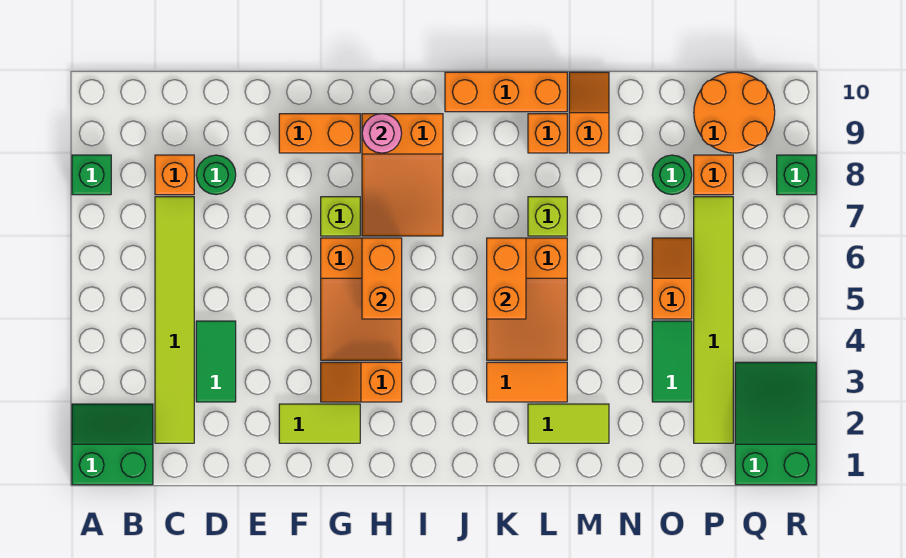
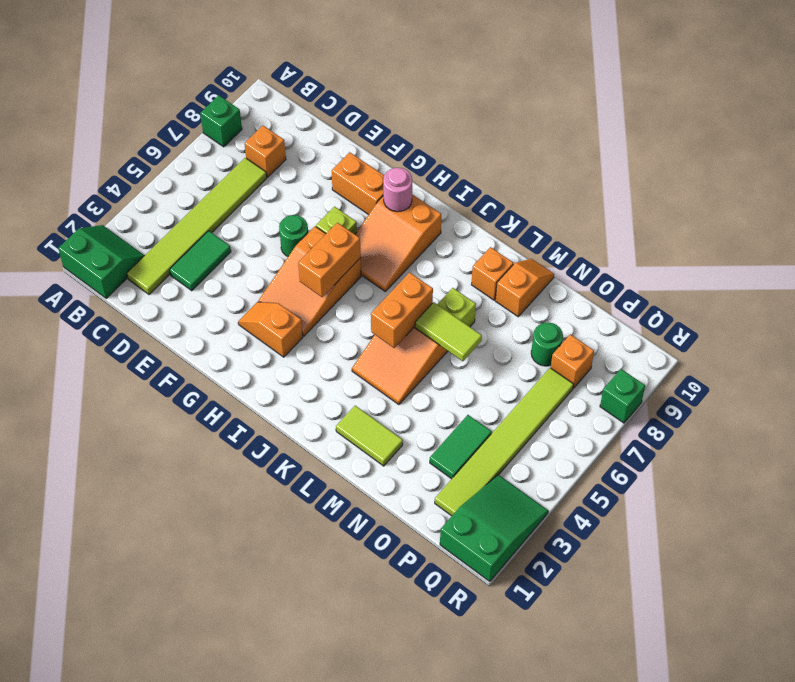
green 1x1 round brick [196,155,236,195] -> green 1x1 round brick moved to [279,215,308,256]
lime 1x2 tile [279,404,360,443] -> lime 1x2 tile moved to [415,302,482,361]
orange 1x3 brick [445,72,567,112] -> none
orange 1x2 tile [487,362,567,402] -> none
orange 1x2 slope [652,238,692,319] -> none
orange 2x2 round brick [694,72,775,153] -> none

